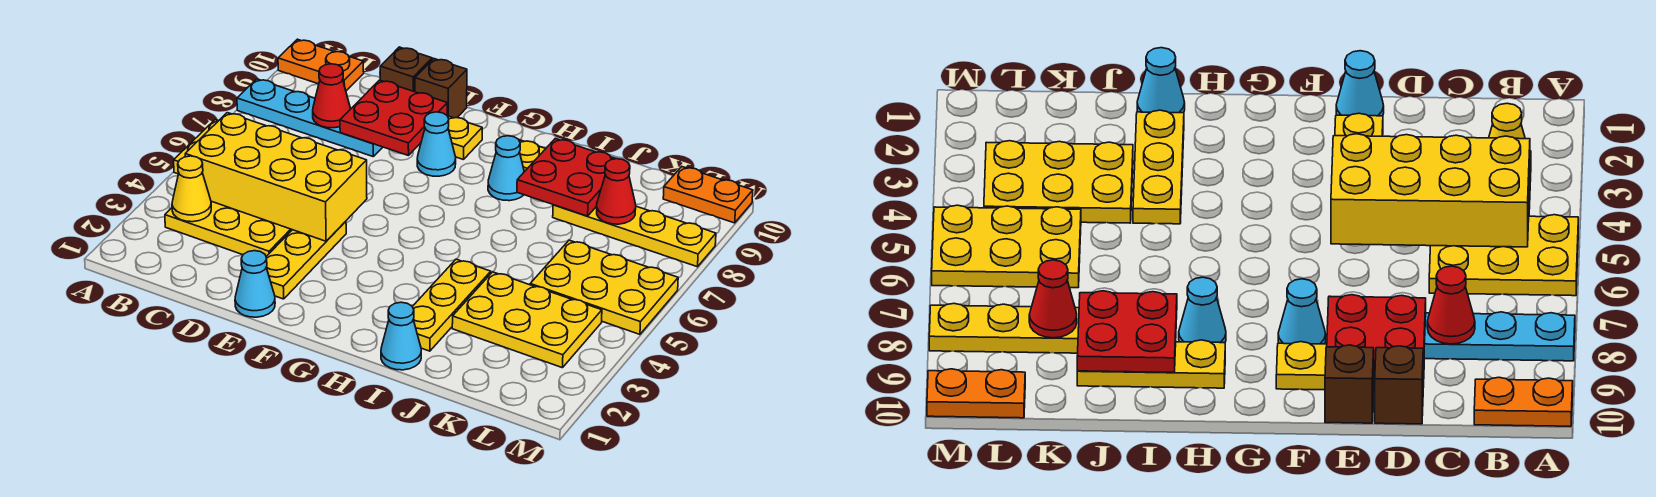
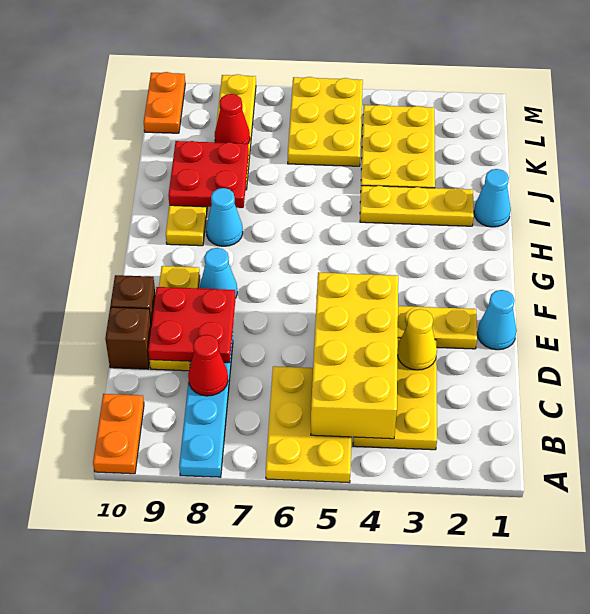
yellow 1x1 cone [172,156,211,222] -> yellow 1x1 cone moved to [397,309,437,370]

